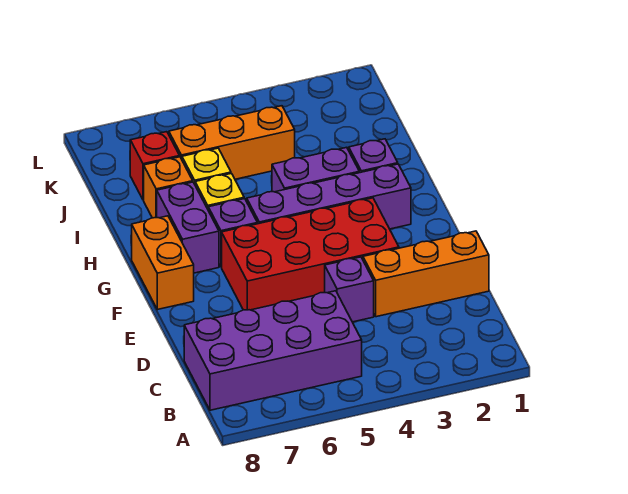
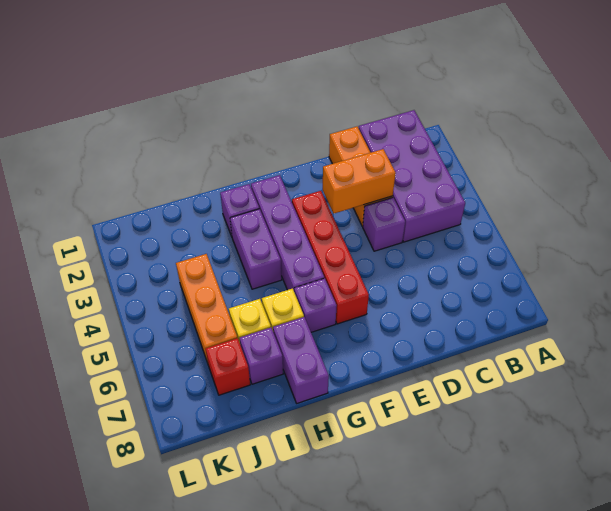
purple 2x4 brick [184,291,362,410] -> purple 2x4 brick moved to [359,110,465,242]
red 2x4 brick [222,198,399,310] -> red 1x4 brick [292,191,369,324]
orange 1x2 brick [132,216,194,310] -> orange 1x2 brick moved to [323,149,396,213]
purple 1x2 brick [157,182,219,273] -> purple 1x2 brick turned to [273,317,329,403]
orange 1x1 brick [144,157,193,218] -> purple 1x1 brick [240,328,283,384]

